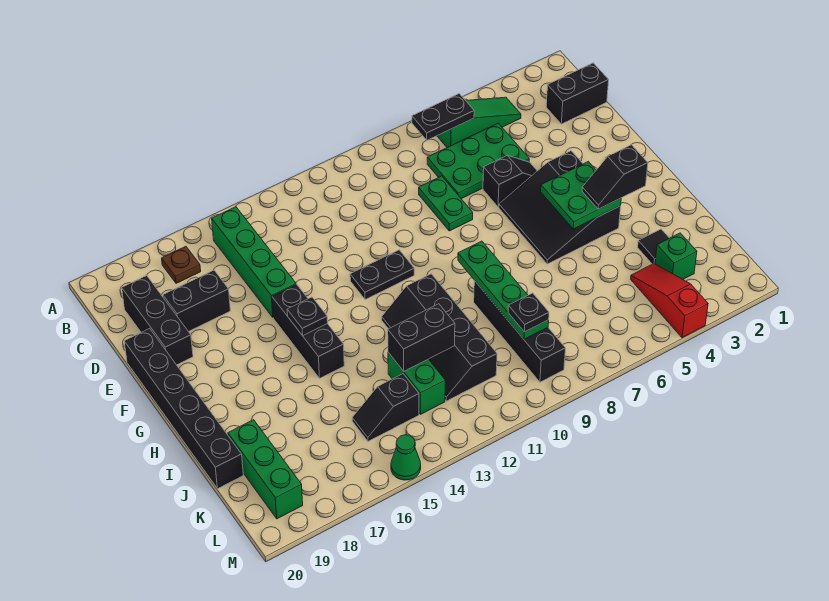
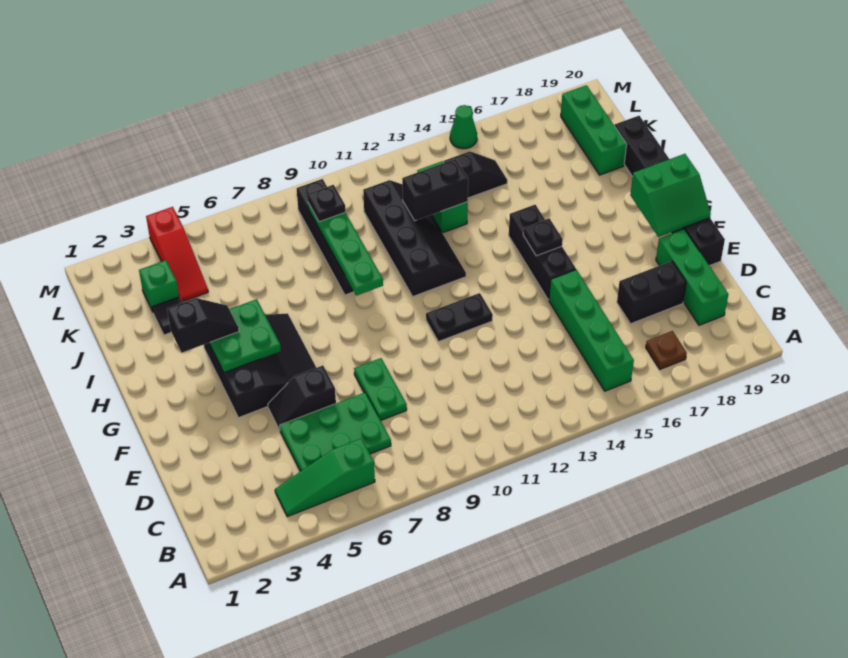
black 1x2 plate [412,94,474,140] -> none
black 1x2 brick [546,63,609,124] -> none
black 1x3 brick [122,276,193,365] -> green 1x3 brick [656,229,728,325]
none -> green 2x2 slope [630,154,711,237]

